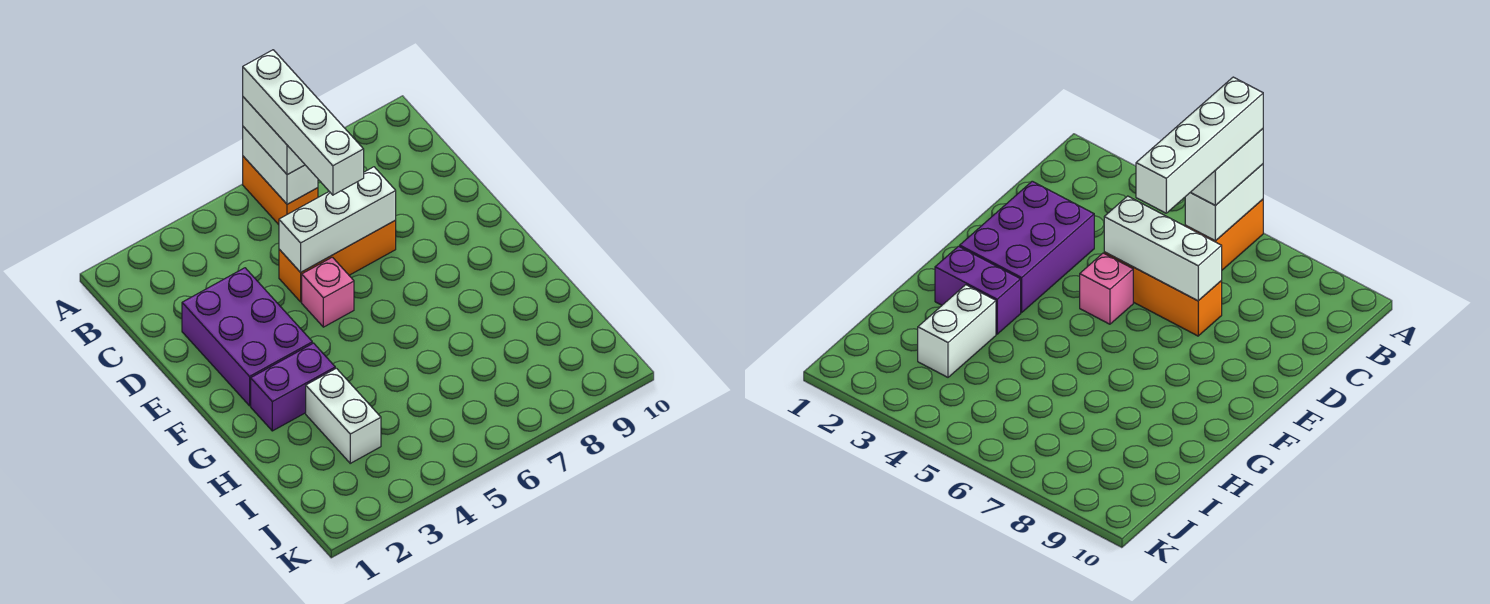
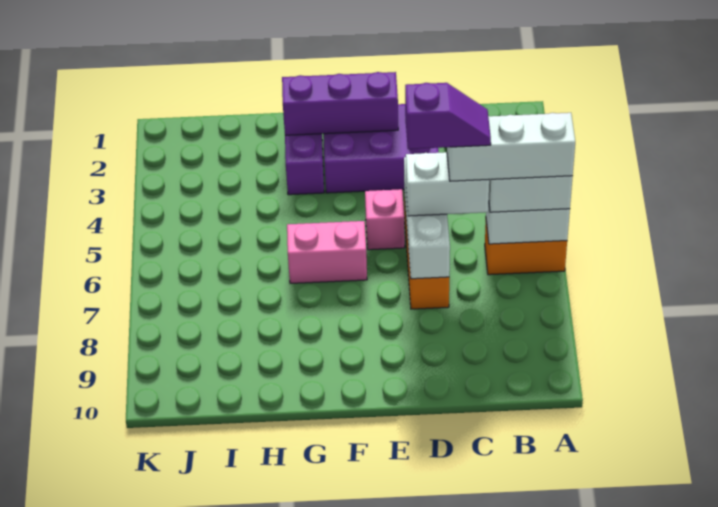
white 1x4 brick [243,50,364,195] -> white 1x3 brick [447,113,575,181]
none -> purple 1x2 slope [405,83,491,149]
none -> purple 1x3 brick [282,72,398,135]
none -> pink 1x2 brick [287,221,367,283]
white 1x2 brick [306,368,381,463] -> white 1x2 brick moved to [406,152,489,216]

